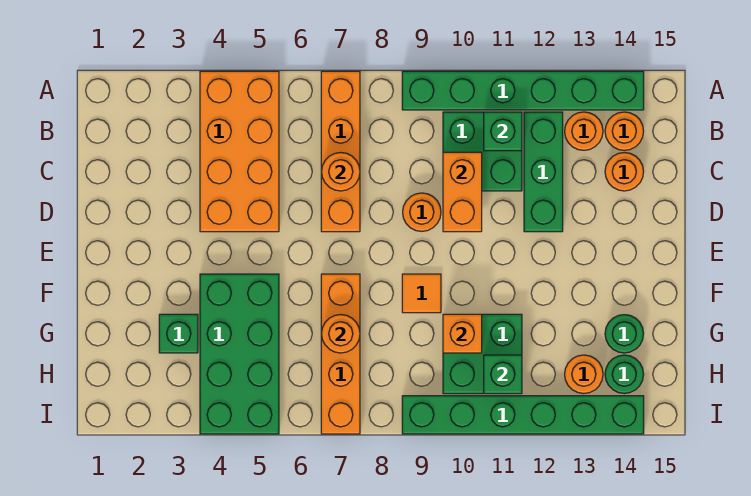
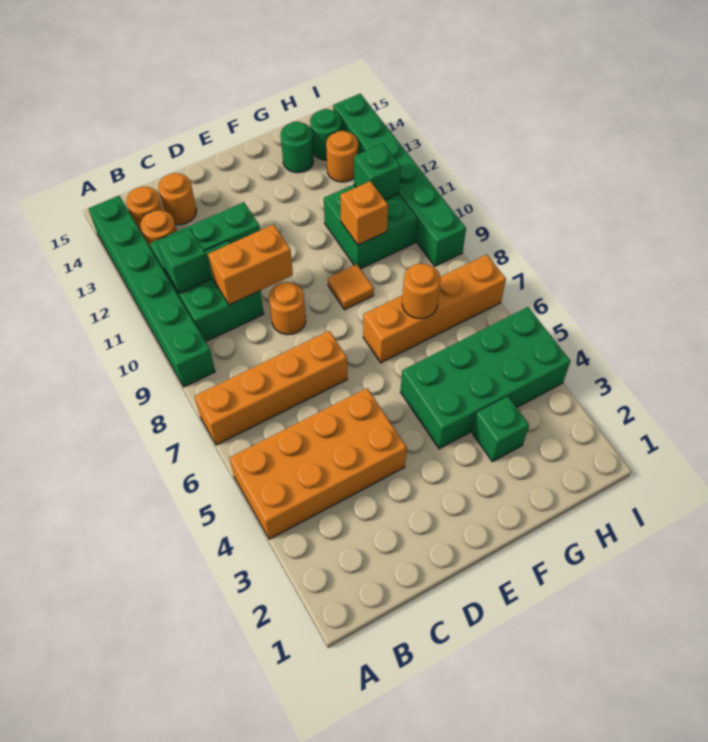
orange 1x1 round brick [321,152,360,191] -> none

